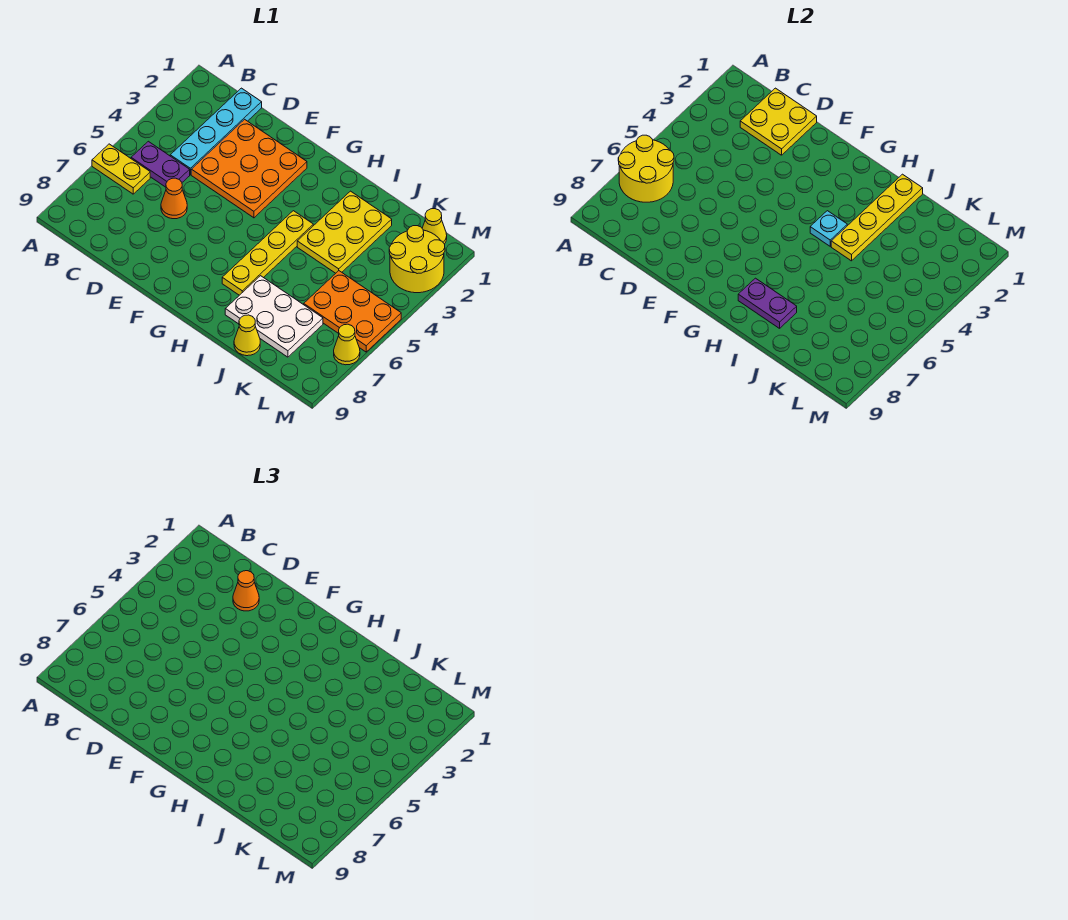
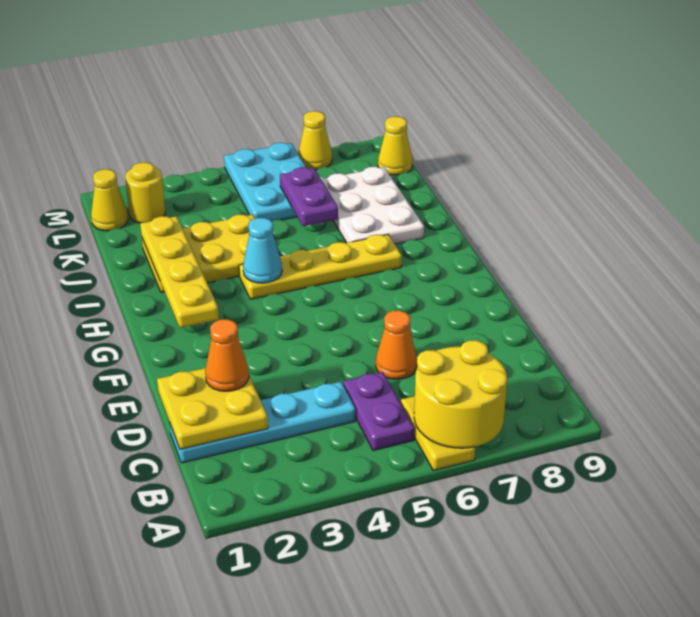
orange 3x3 plate [191,119,307,218] -> none
cyan 1x1 plate [810,211,847,246] -> cyan 1x1 cone [243,218,282,283]
purple 1x2 plate [738,278,797,328] -> purple 1x2 plate moved to [280,167,338,226]
yellow 1x4 plate [831,174,923,261] -> yellow 1x4 plate turned to [140,216,219,328]
yellow 1x1 cone [234,315,260,356] -> yellow 1x1 cone moved to [378,116,412,175]
orange 2x3 plate [304,271,401,352] -> cyan 2x3 plate [224,143,306,221]
yellow 2x2 round brick [389,226,445,293] -> yellow 1x1 round brick [125,162,165,223]

